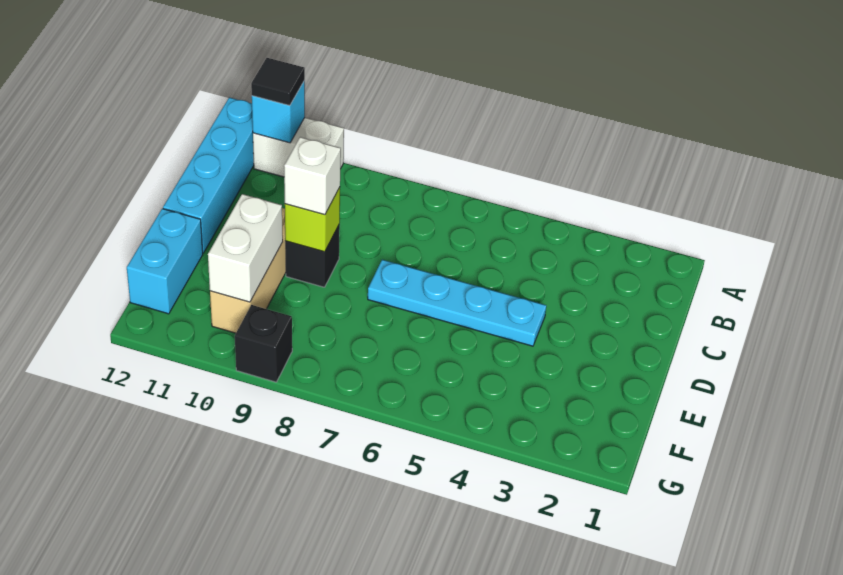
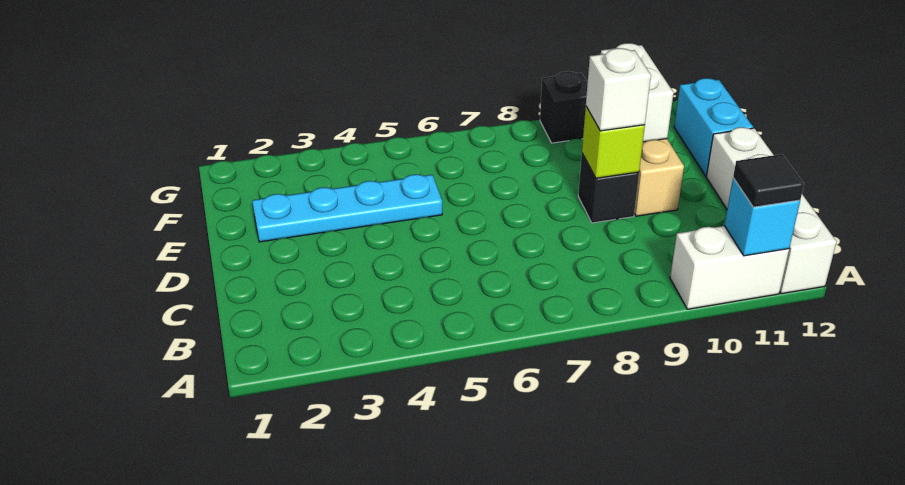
cyan 1x4 brick [163,97,254,253] -> white 1x4 brick [706,127,836,294]
cyan 1x4 plate [368,260,546,346] -> cyan 1x4 plate moved to [252,174,442,242]

